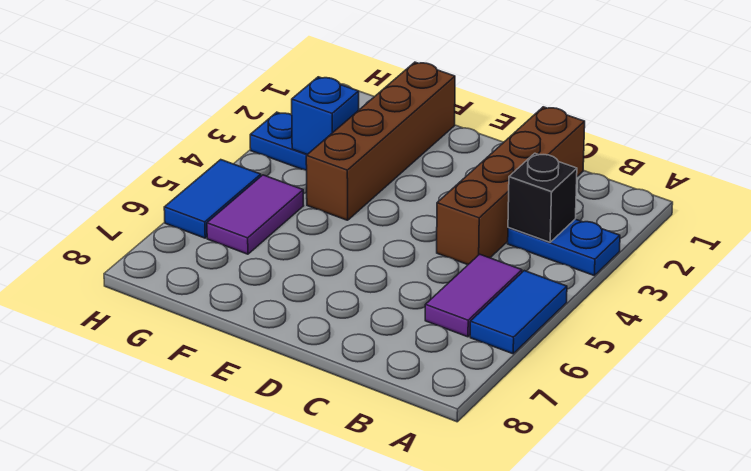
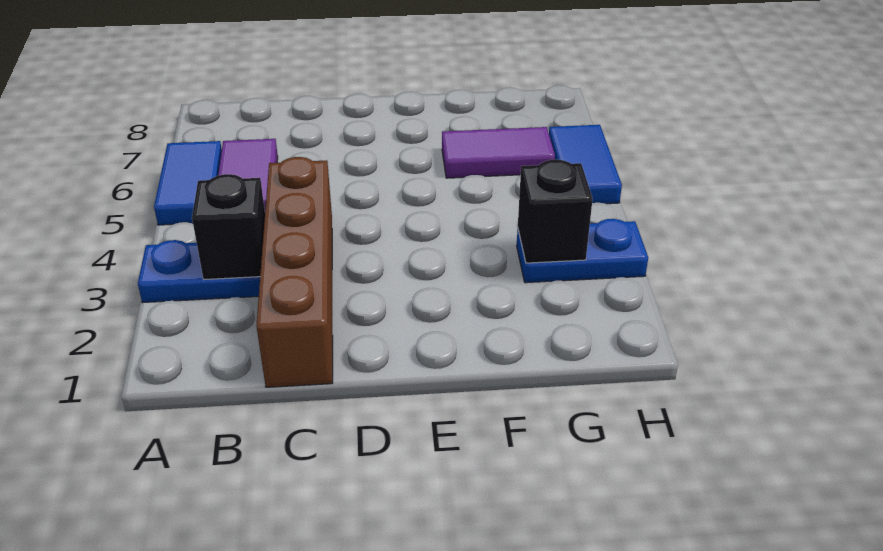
brown 1x4 brick [306,62,455,220] -> none
blue 1x1 brick [292,77,359,154] -> black 1x1 brick [518,160,593,263]
purple 1x2 tile [207,175,304,254] -> purple 1x2 tile turned to [442,127,555,178]

